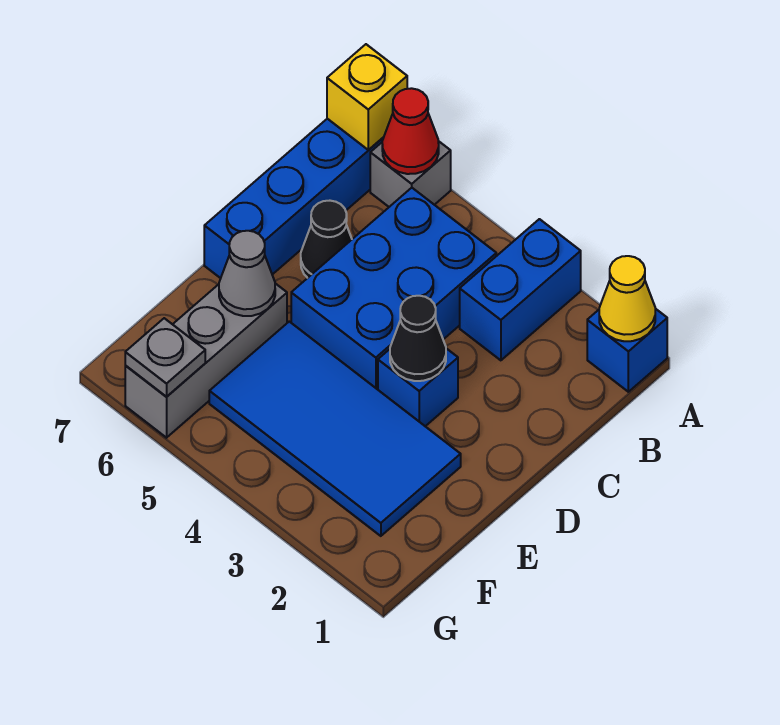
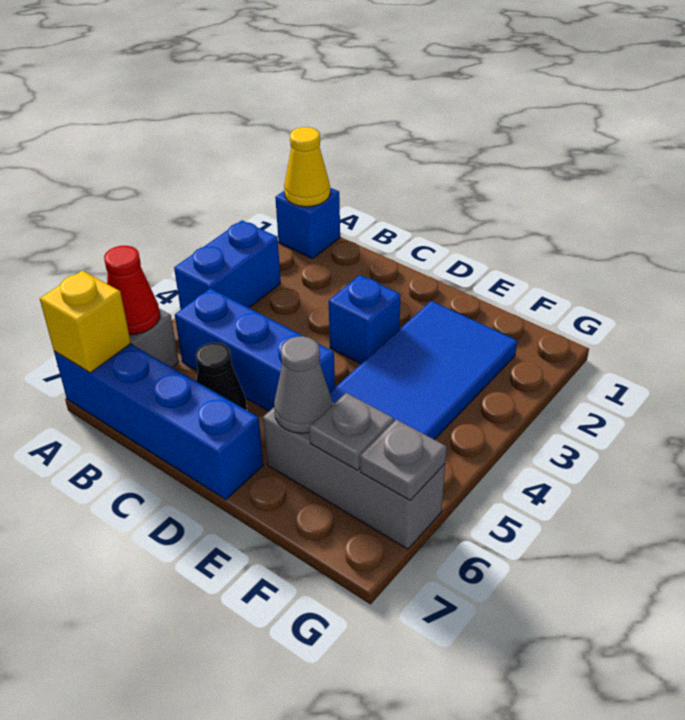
blue 1x2 brick [460,219,581,360] -> blue 1x2 brick turned to [174,220,281,309]
blue 2x3 brick [291,188,496,390] -> blue 1x3 brick [175,288,335,411]
black 1x1 cone [390,296,446,381] -> none
none -> grey 1x1 plate [309,393,394,470]

